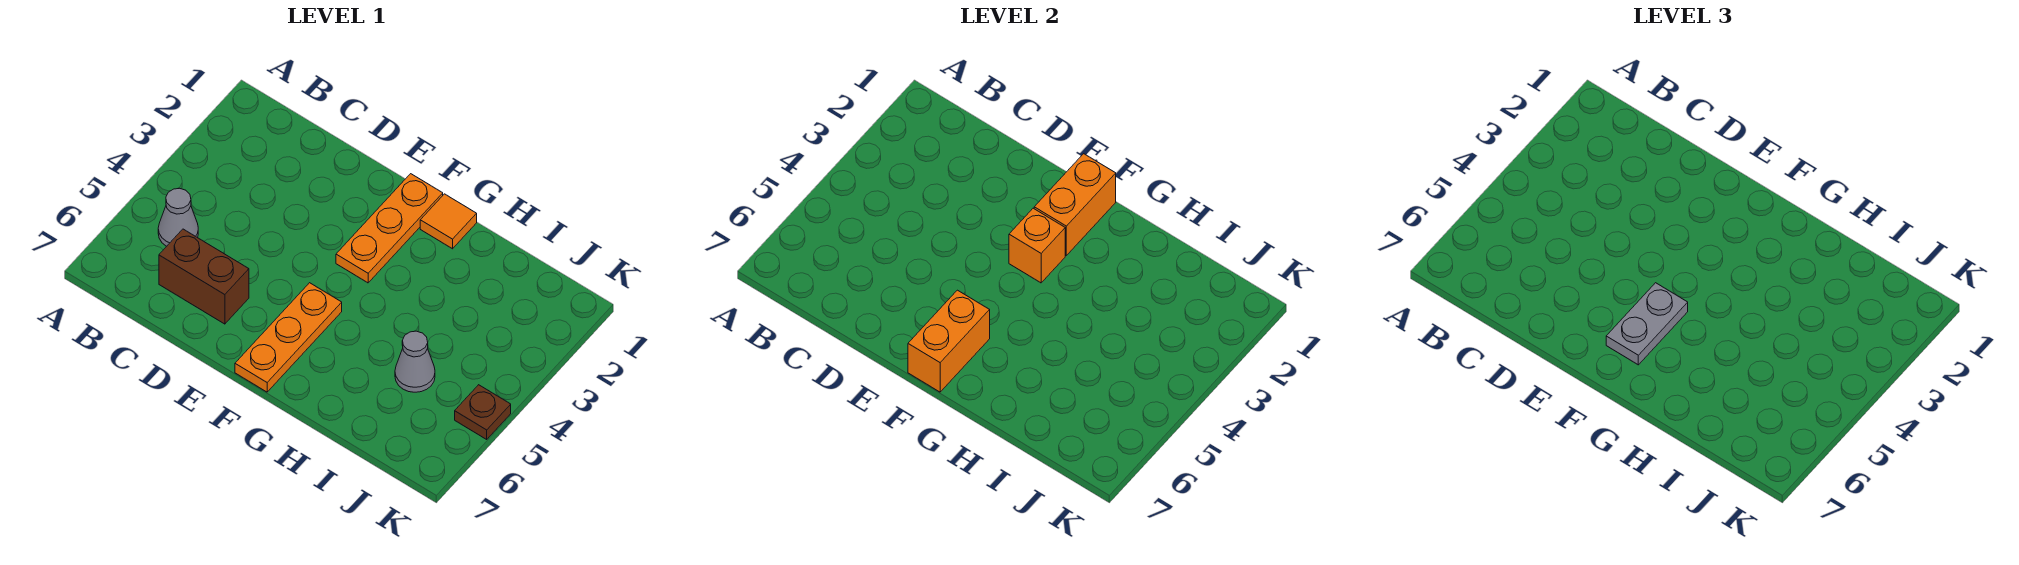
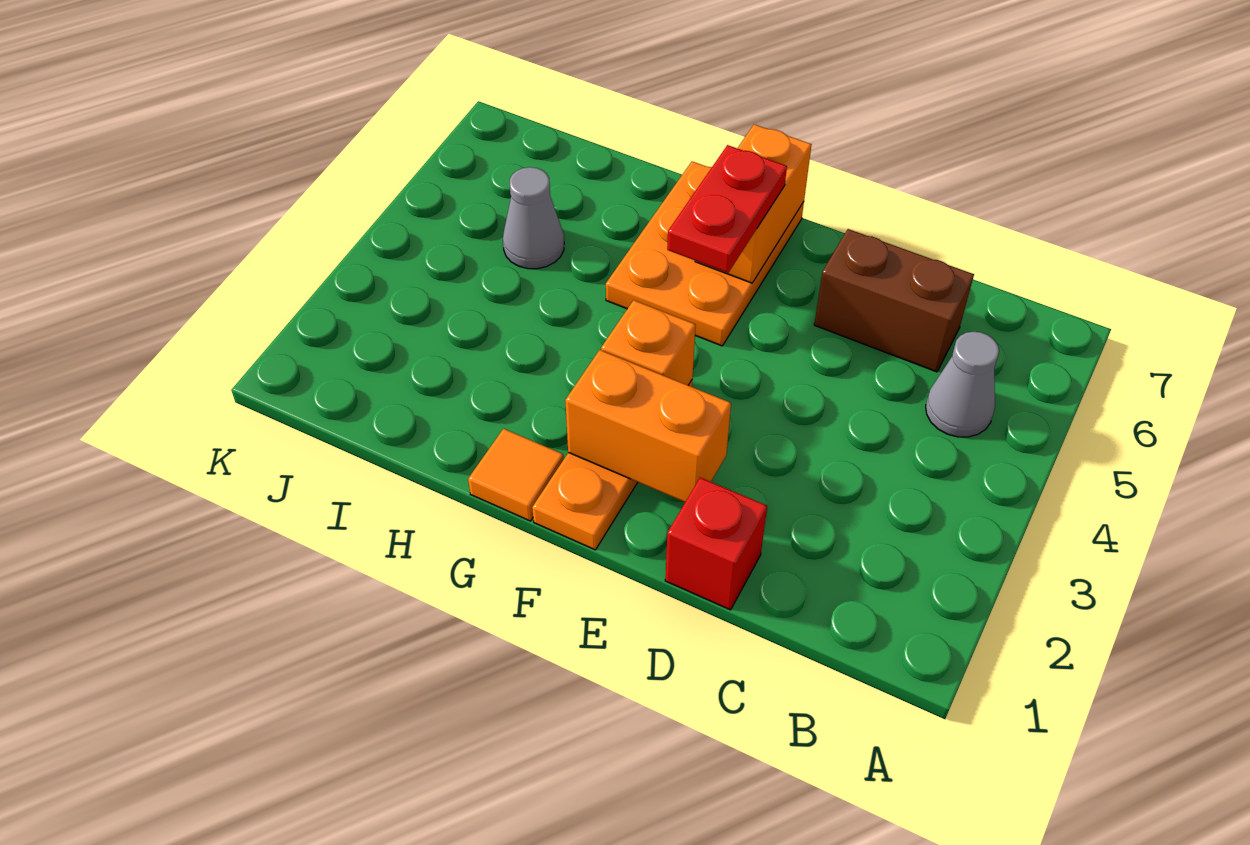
none -> red 1x1 brick [665,478,767,610]
orange 1x2 brick [1034,154,1116,255] -> orange 1x2 brick turned to [565,350,731,502]
orange 1x3 plate [235,283,342,392] -> orange 2x3 plate [606,162,804,346]
grey 1x2 plate [1606,283,1688,365] -> red 1x2 plate [667,145,787,273]
brown 1x1 plate [455,385,511,439] -> none

